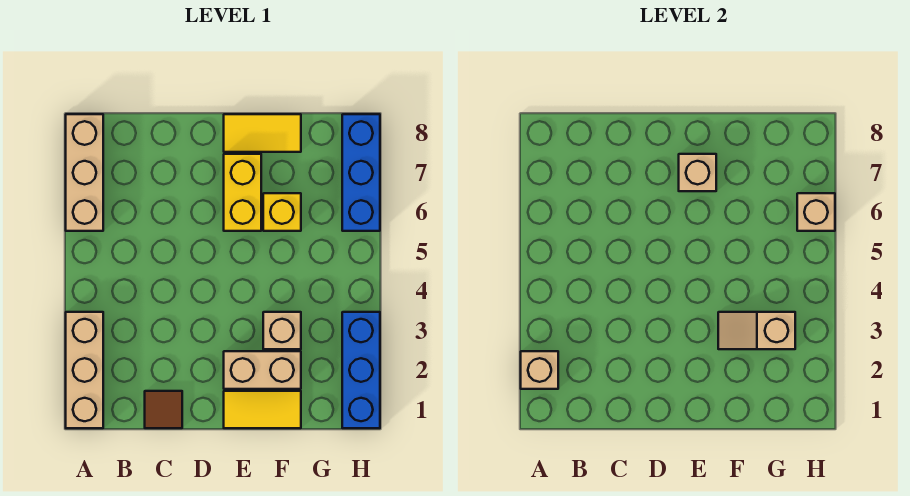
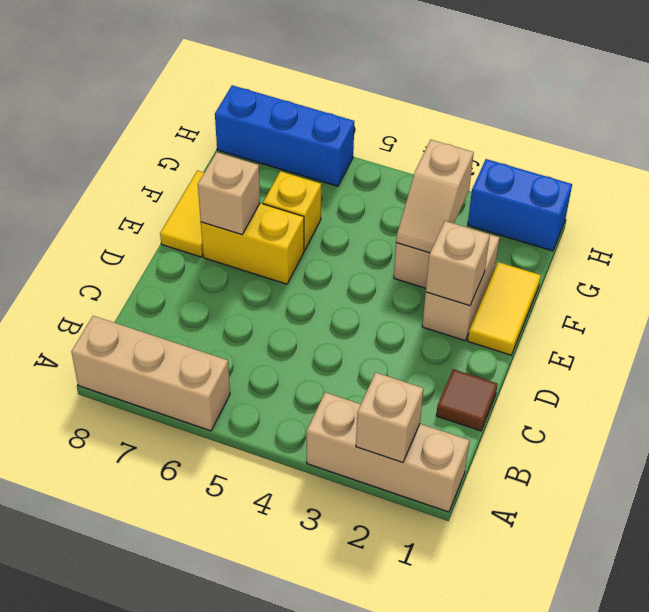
blue 1x3 brick [342,312,380,428] -> blue 1x2 brick [468,159,572,251]
tan 1x1 brick [797,193,835,231] -> tan 1x1 brick moved to [426,221,490,306]

